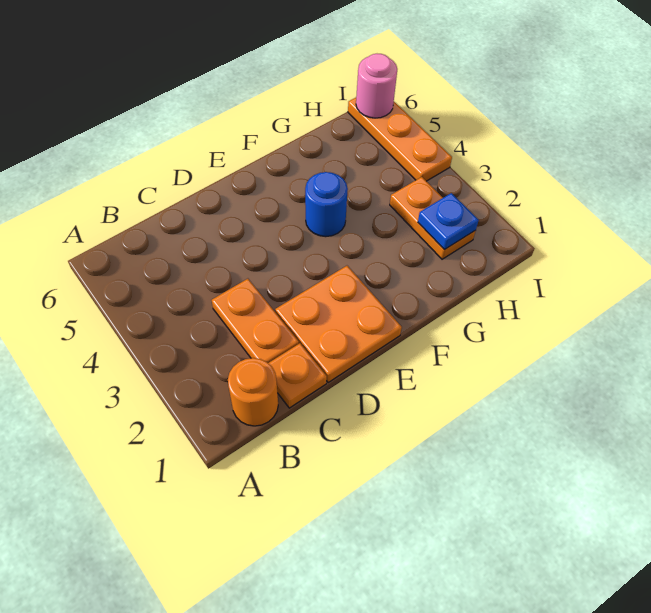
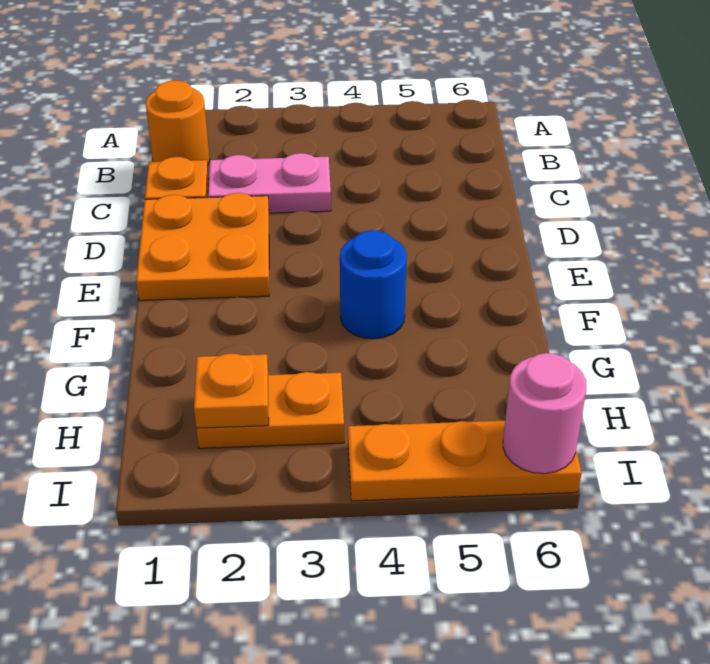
orange 1x2 plate [212,279,299,363] -> pink 1x2 plate [208,153,331,213]
blue 1x1 plate [418,193,479,249] -> orange 1x1 plate [194,353,269,428]

